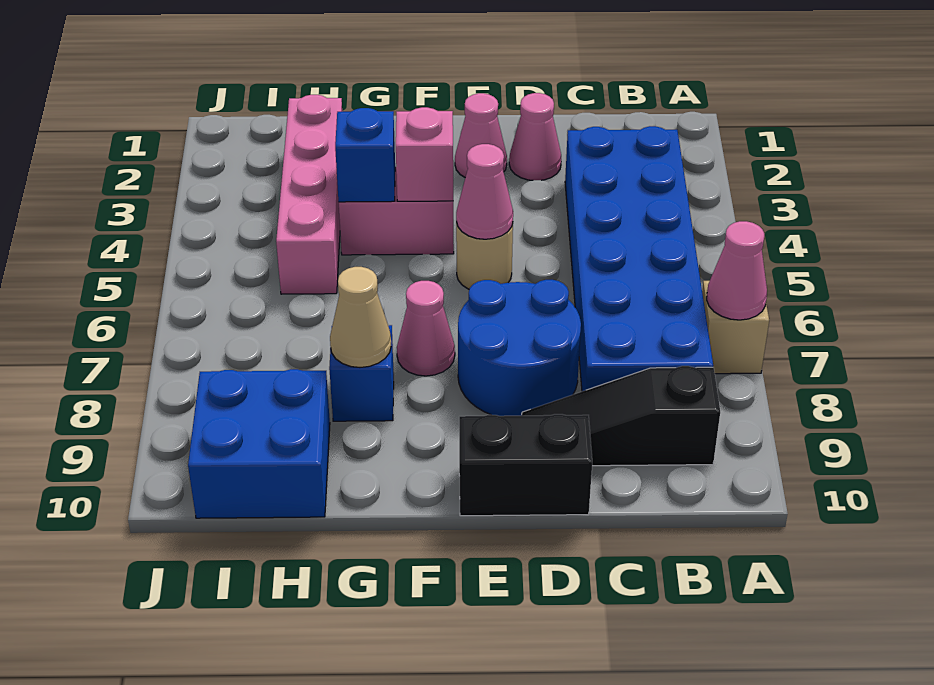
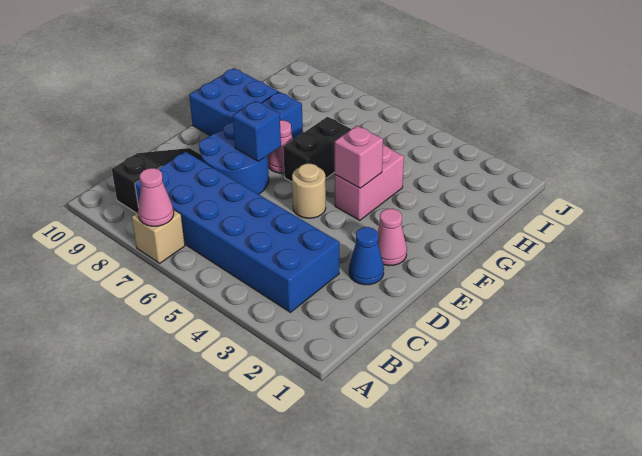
pink 1x1 cone [509,93,561,180] -> blue 1x1 cone [349,227,384,285]
black 1x2 brick [459,414,592,516] -> black 1x2 brick moved to [283,117,351,182]
pink 1x1 cone [456,144,513,239] -> none
blue 1x1 brick [335,108,395,202] -> blue 1x1 brick moved to [233,101,281,161]
tan 1x1 cone [330,267,391,367] -> none
pink 1x4 brick [276,95,342,294] -> none
blue 2x2 brick [188,369,330,518] -> blue 2x2 brick moved to [189,68,278,135]

